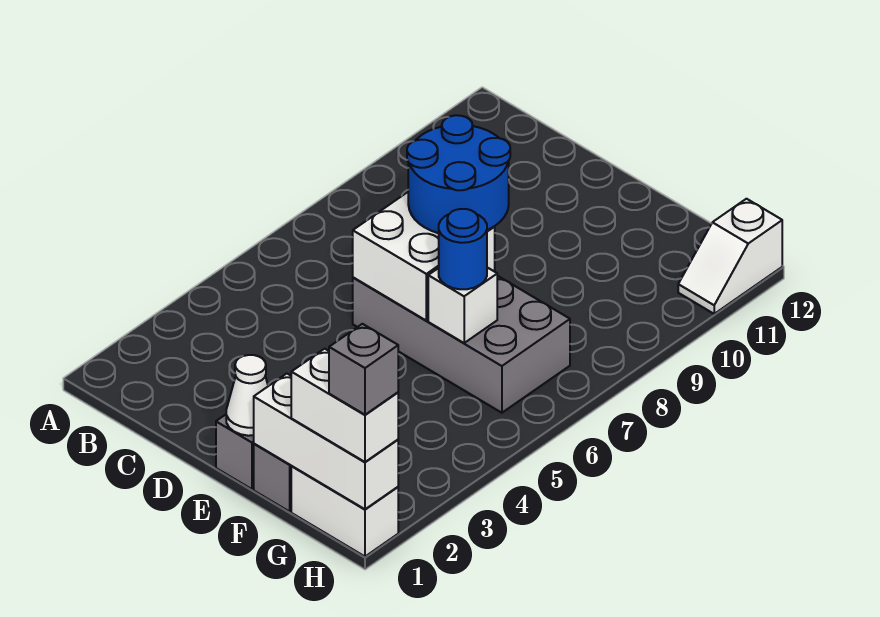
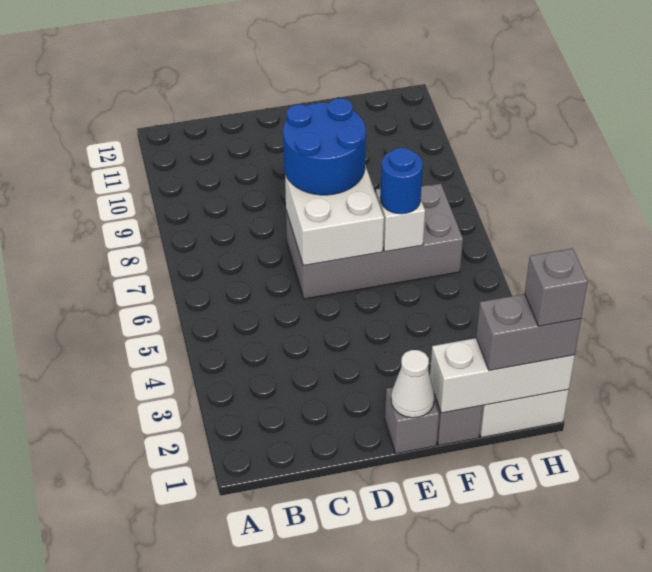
white 1x2 brick [291,349,398,462] -> grey 1x2 brick [476,294,581,370]
white 1x2 slope [678,199,782,314] -> none

